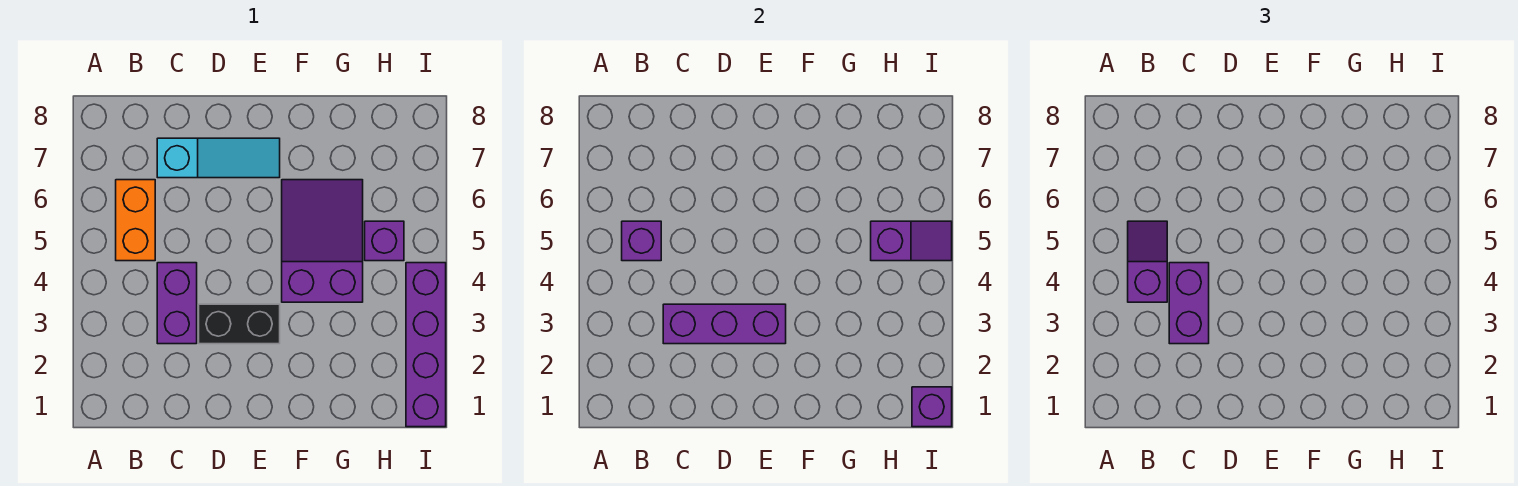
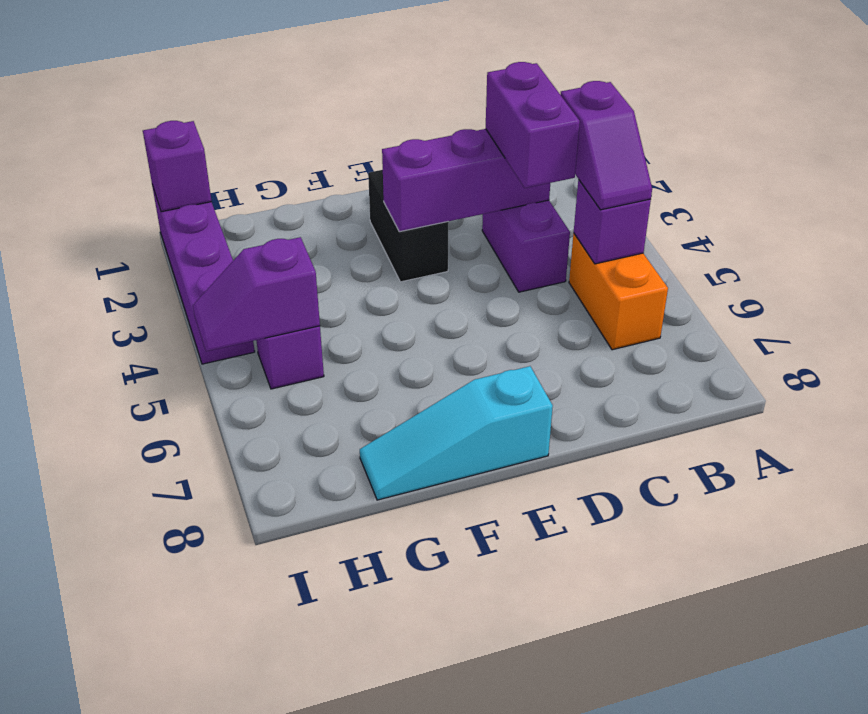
cyan 1x3 slope [157,138,280,178] -> cyan 1x3 slope moved to [360,366,553,500]
black 1x2 brick [199,304,280,344] -> black 1x2 brick turned to [368,170,449,282]
purple 2x3 slope [282,180,363,302] -> none

